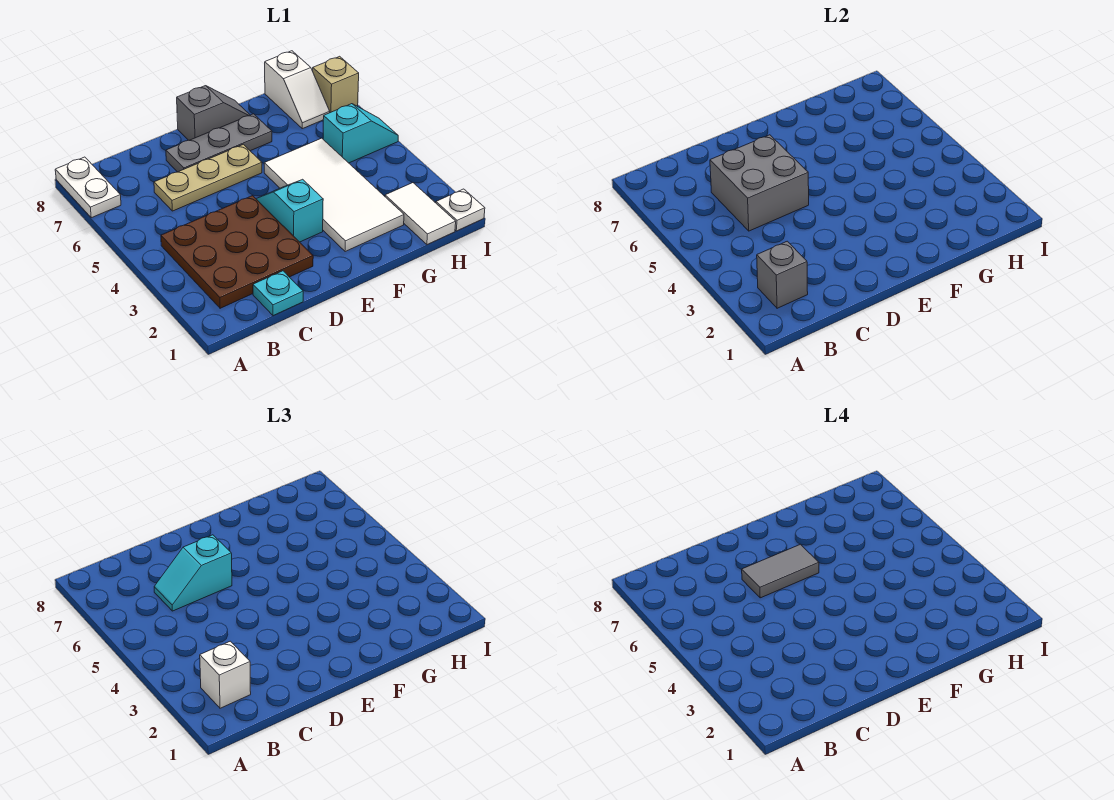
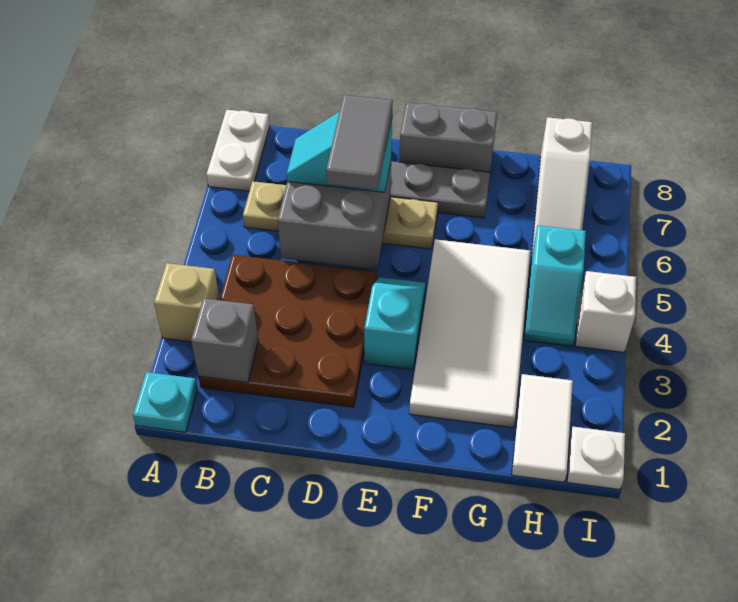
white 1x1 brick [200,641,251,708] -> white 1x1 brick moved to [575,271,636,352]
cyan 1x1 plate [253,271,303,316] -> cyan 1x1 plate moved to [133,372,198,432]
tan 1x3 plate [154,144,262,211] -> tan 1x4 plate [243,181,438,249]
grey 1x2 tile [742,544,819,598] -> grey 1x2 tile turned to [326,95,393,190]
grey 1x2 slope [177,86,250,140] -> grey 1x2 brick [399,102,497,172]
cyan 1x2 slope [323,104,398,163] -> cyan 1x2 slope turned to [524,225,586,346]
white 1x2 slope [265,51,330,129] -> white 1x3 slope [531,117,592,258]
tan 1x1 brick [313,56,359,113] -> tan 1x1 brick moved to [154,263,220,342]

